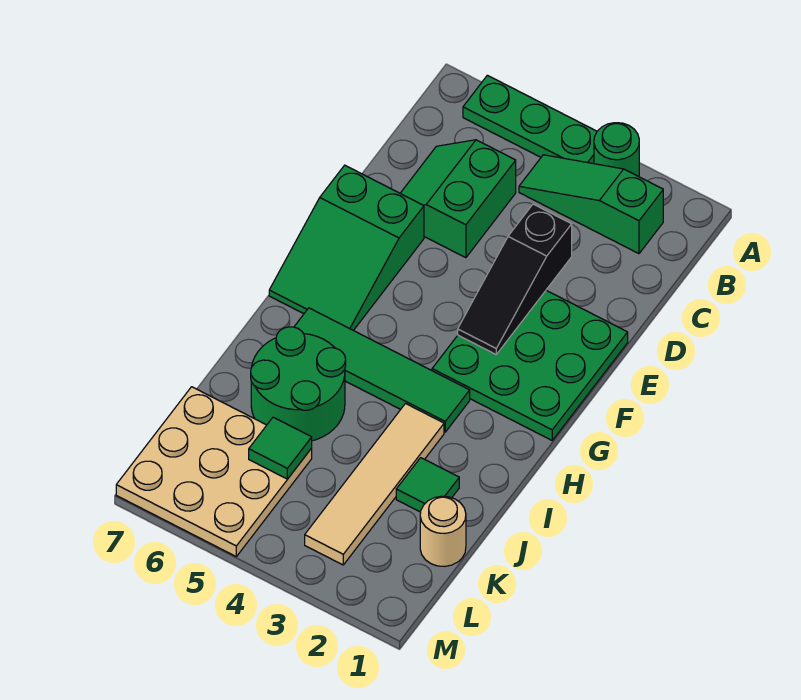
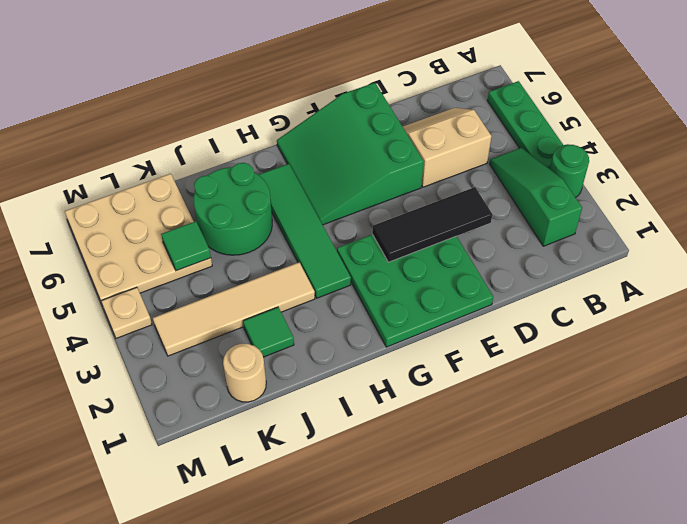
green 2x2 slope [400,140,516,258] -> tan 2x2 slope [403,108,491,187]
black 1x3 slope [458,204,572,354] -> black 1x3 tile [372,187,492,262]
green 2x3 slope [269,165,424,330] -> green 3x3 slope [277,83,424,225]
none -> tan 1x1 plate [101,287,152,338]

